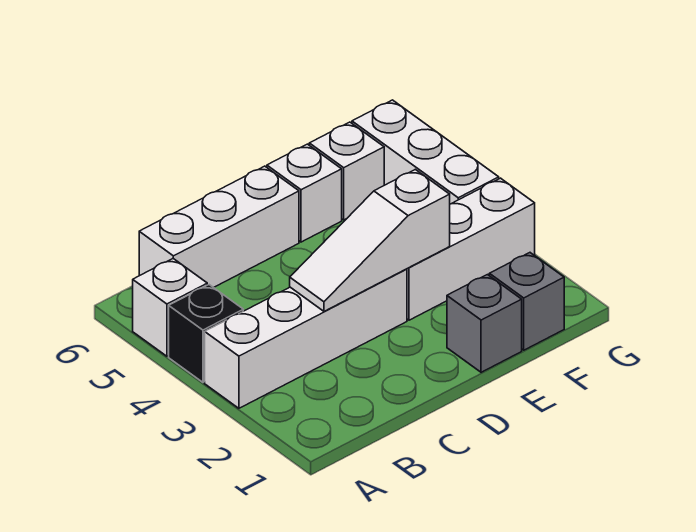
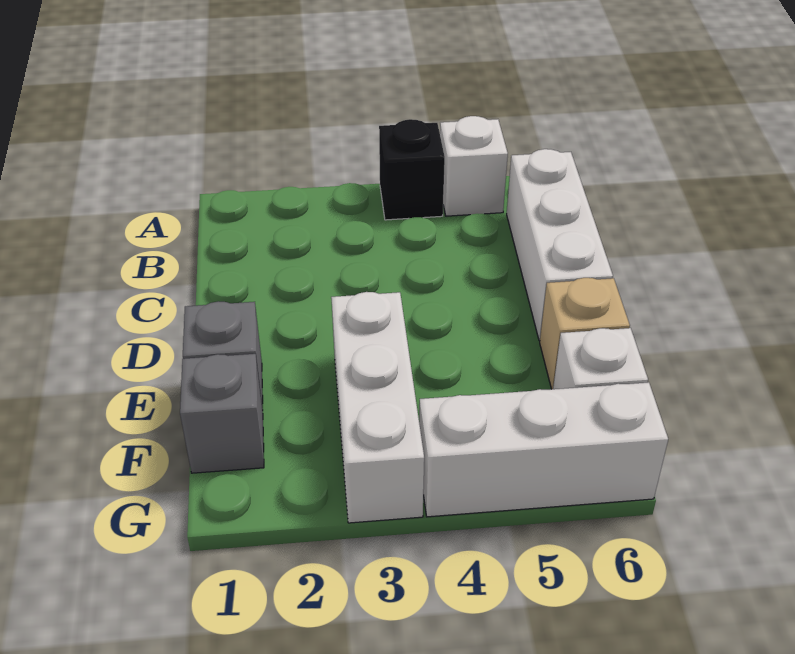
white 1x4 brick [205,269,407,408] -> none
white 1x3 slope [290,169,450,311] -> none
white 1x1 brick [267,144,342,242] -> tan 1x1 brick [540,278,630,389]

